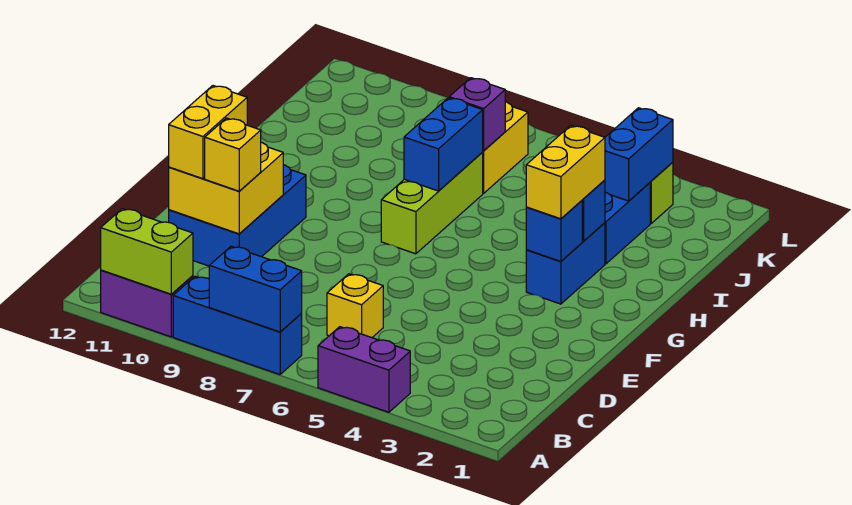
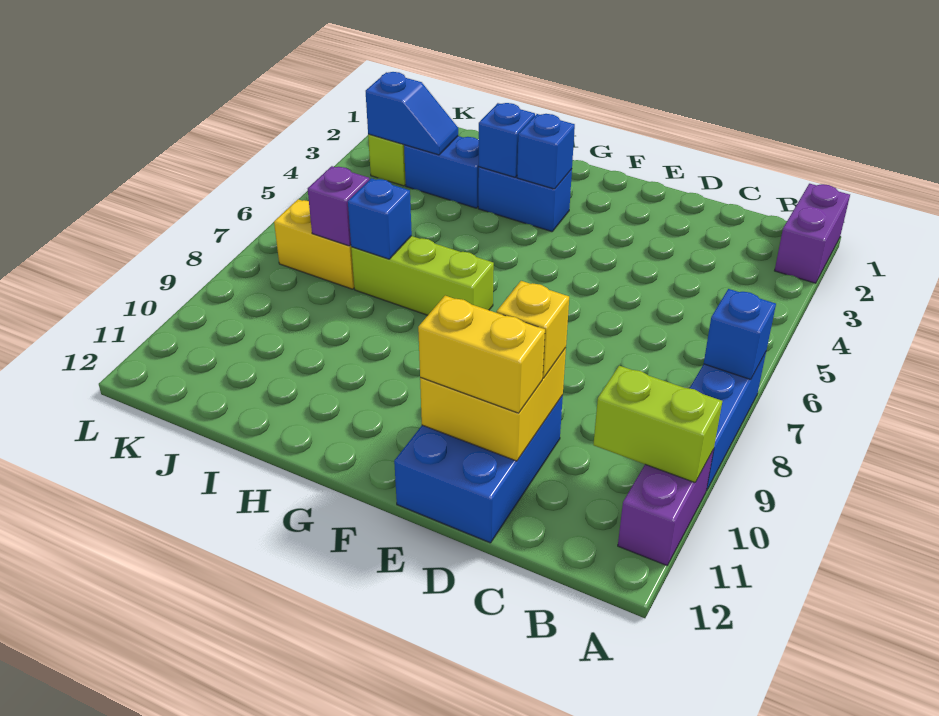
purple 1x2 brick [318,327,410,412] -> purple 1x2 brick moved to [775,184,850,283]
blue 1x2 brick [209,246,302,332] -> blue 1x1 brick [704,289,776,379]
lime 1x2 brick [101,209,193,294] -> lime 1x2 brick turned to [593,366,722,482]
yellow 1x1 brick [327,274,383,338] -> none
blue 2x3 brick [169,165,306,266] -> blue 2x3 brick turned to [394,395,563,543]
yellow 1x2 brick [526,126,605,219] -> none
blue 1x2 brick [404,98,483,191] -> blue 1x1 brick [348,178,412,259]
blue 1x2 brick [605,108,673,201] -> blue 1x2 slope [366,72,458,155]

